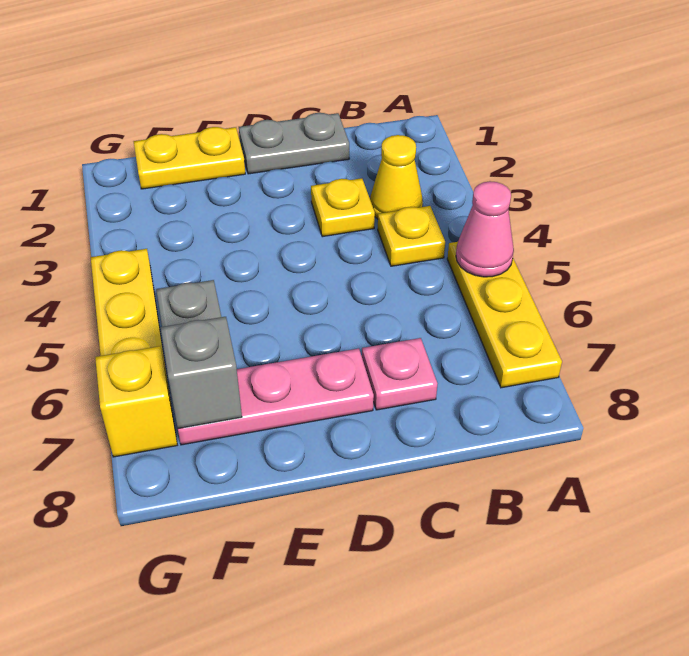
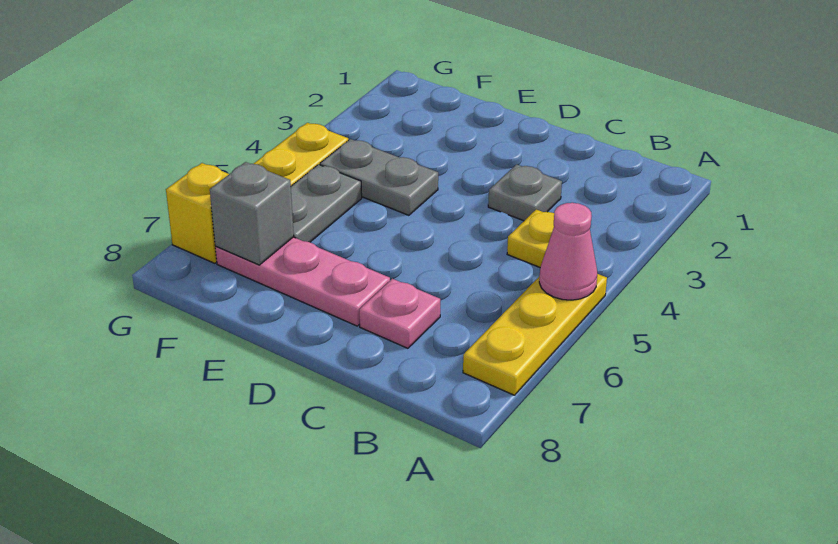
yellow 1x1 cone [370,135,423,219] -> none
grey 1x2 plate [239,113,349,174] -> grey 1x2 plate moved to [320,139,438,215]
yellow 1x1 plate [311,178,375,237] -> grey 1x1 plate [488,164,562,221]
yellow 1x2 plate [134,127,245,189] -> none

